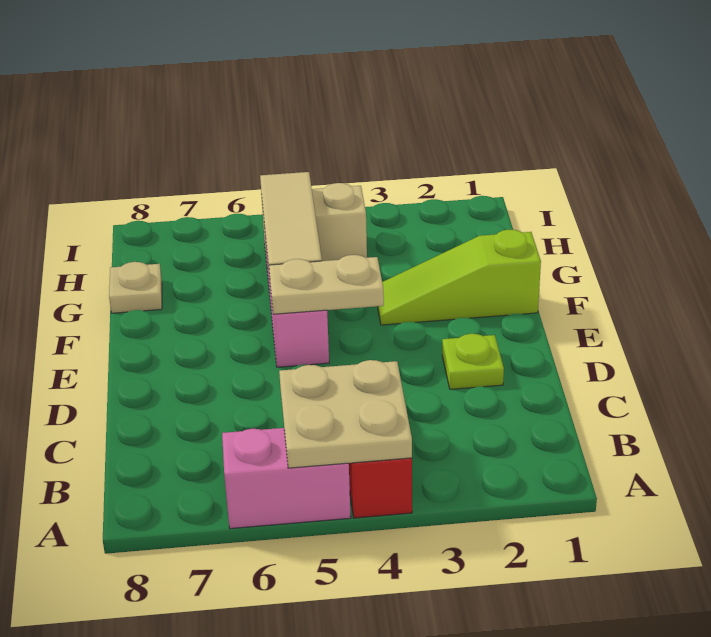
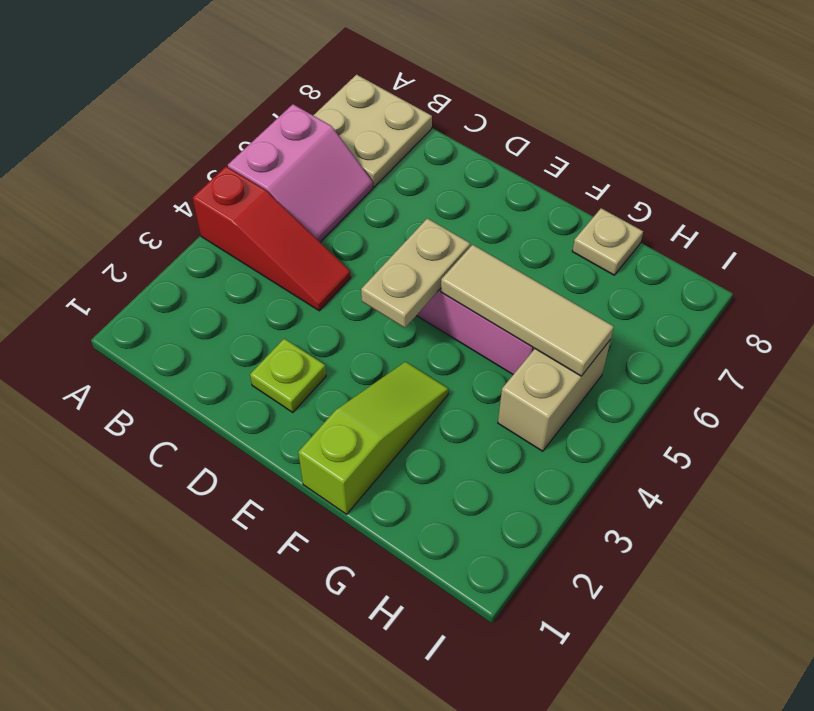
tan 2x2 plate [279,360,412,468] -> tan 2x2 plate moved to [313,75,432,187]

